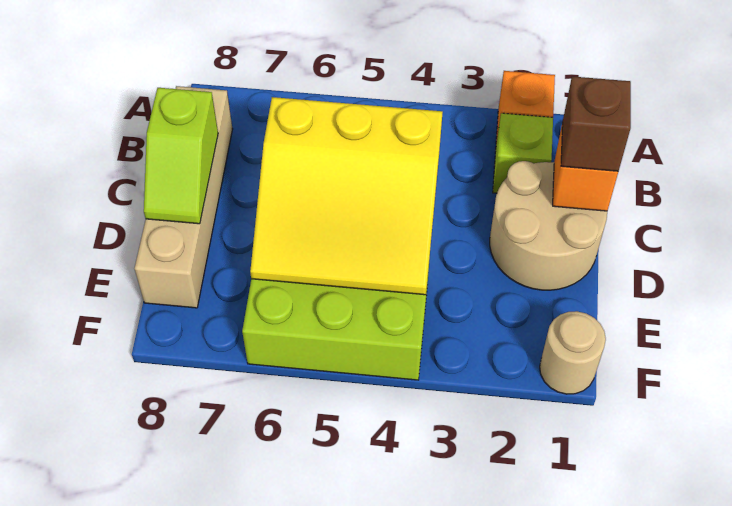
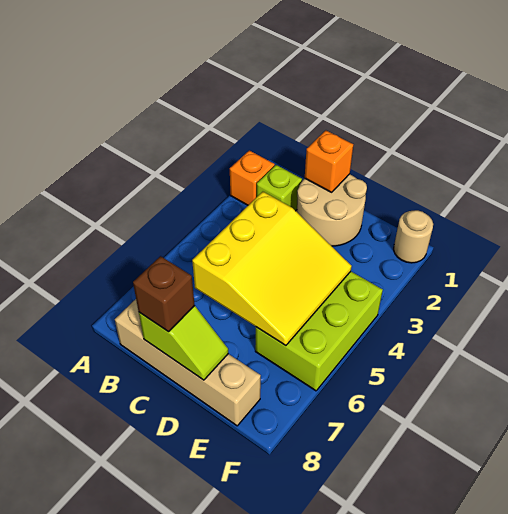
brown 1x1 brick [561,76,631,171] -> brown 1x1 brick moved to [133,256,195,332]

